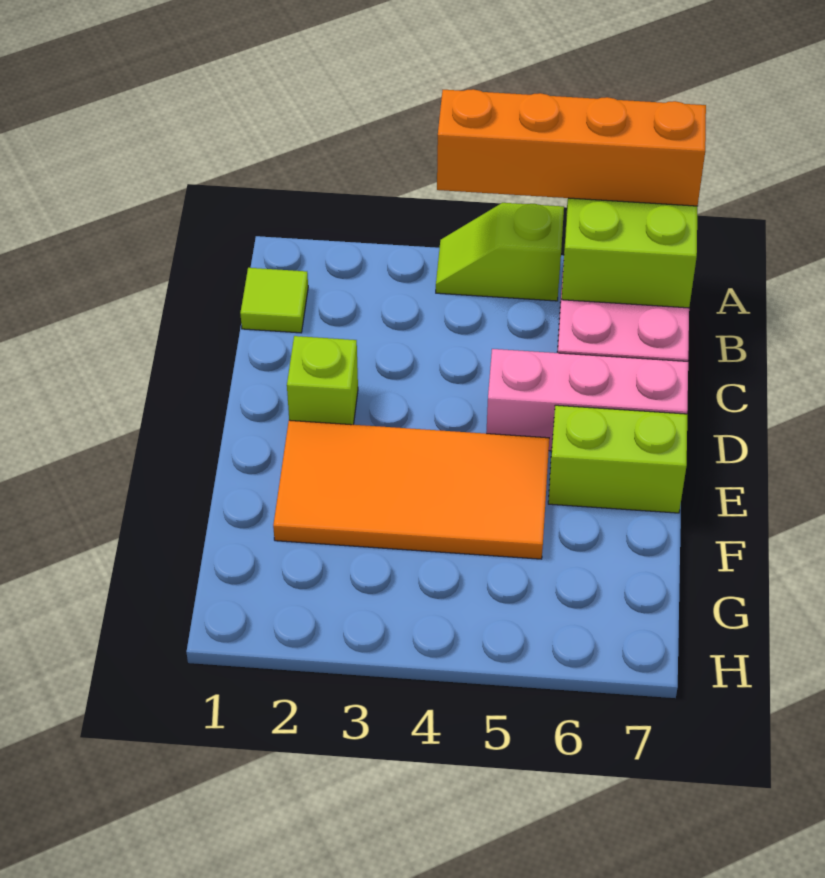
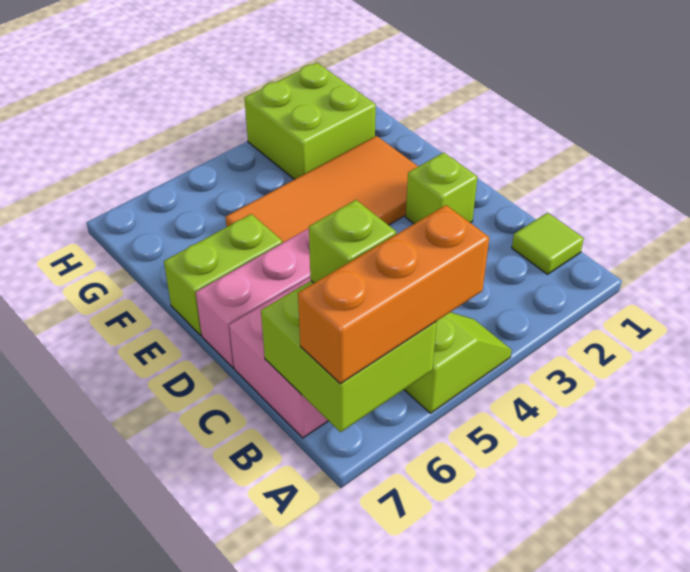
orange 1x4 brick [437,89,706,206] -> orange 1x3 brick [298,205,489,384]
none -> lime 1x1 brick [309,200,396,283]
none -> lime 2x2 brick [244,63,376,180]

